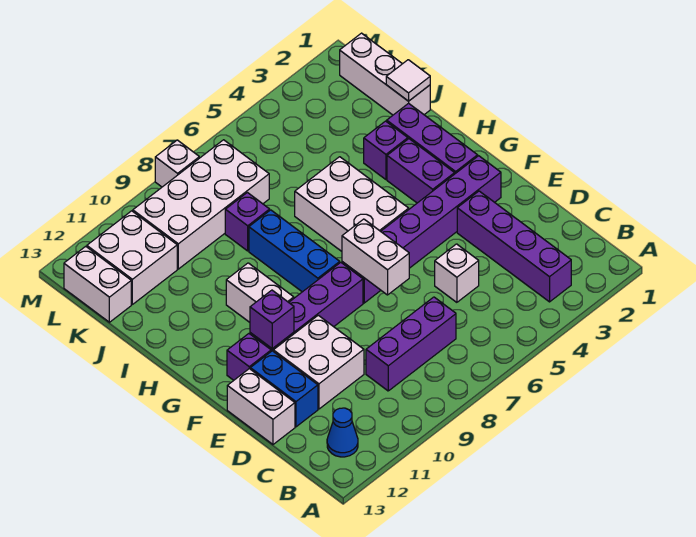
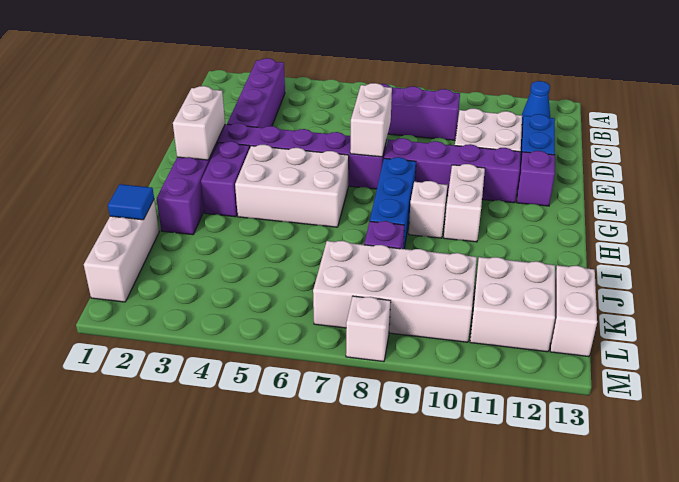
white 1x1 brick [435,244,479,302] -> white 1x1 brick moved to [409,181,448,238]
white 1x2 brick [227,369,295,444] -> white 1x2 brick moved to [173,86,225,160]
purple 1x1 brick [250,290,294,349] -> none
white 2x3 brick [295,157,409,251] -> white 2x3 brick turned to [235,145,349,227]
purple 1x1 brick [364,121,408,179] -> none
white 1x1 tile [386,60,430,101] -> blue 1x1 tile [108,184,154,220]

